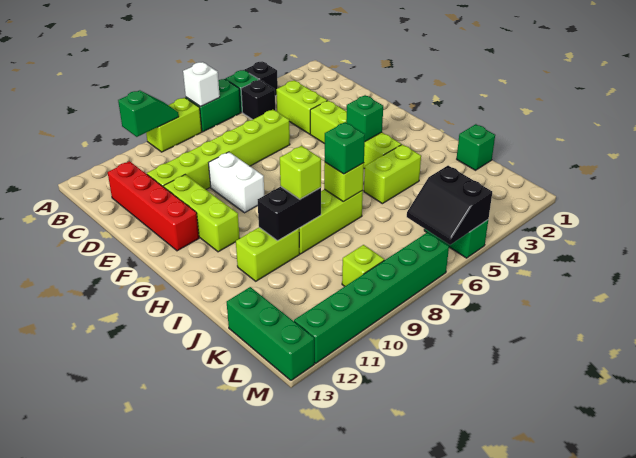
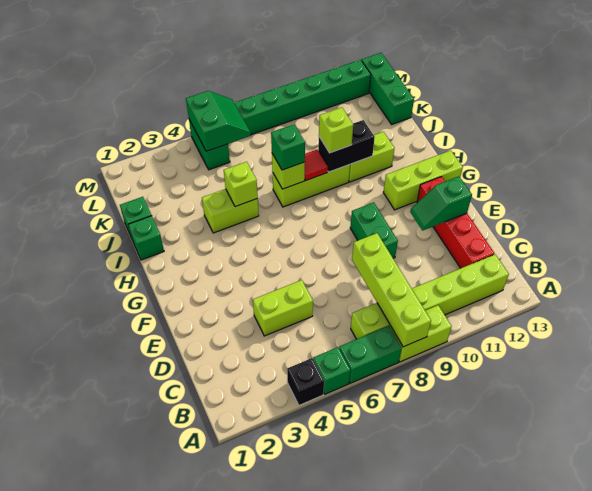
white 1x1 brick [183,62,220,106] -> none
green 1x2 slope [118,90,179,137] -> green 1x2 slope moved to [410,176,472,230]
black 1x1 brick [241,80,275,120] -> none
lime 1x2 brick [276,80,327,134] -> lime 1x2 brick turned to [253,280,313,336]
lime 1x6 brick [147,110,290,189] -> lime 1x6 brick moved to [351,254,509,339]
lime 1x4 brick [310,101,401,169] -> lime 1x4 brick moved to [352,233,431,347]
white 1x2 brick [209,152,264,213] -> green 1x2 brick [350,203,398,258]
lime 1x3 brick [164,175,240,252] -> lime 1x3 brick turned to [383,150,463,210]
green 1x1 brick [346,95,383,141] -> green 1x1 brick moved to [128,216,164,260]
none -> red 1x1 tile [305,150,328,180]
black 2x2 slope [407,166,492,245] -> green 2x2 slope [186,91,251,151]
lime 1x1 brick [342,245,384,286] -> lime 1x1 brick moved to [224,162,258,207]

